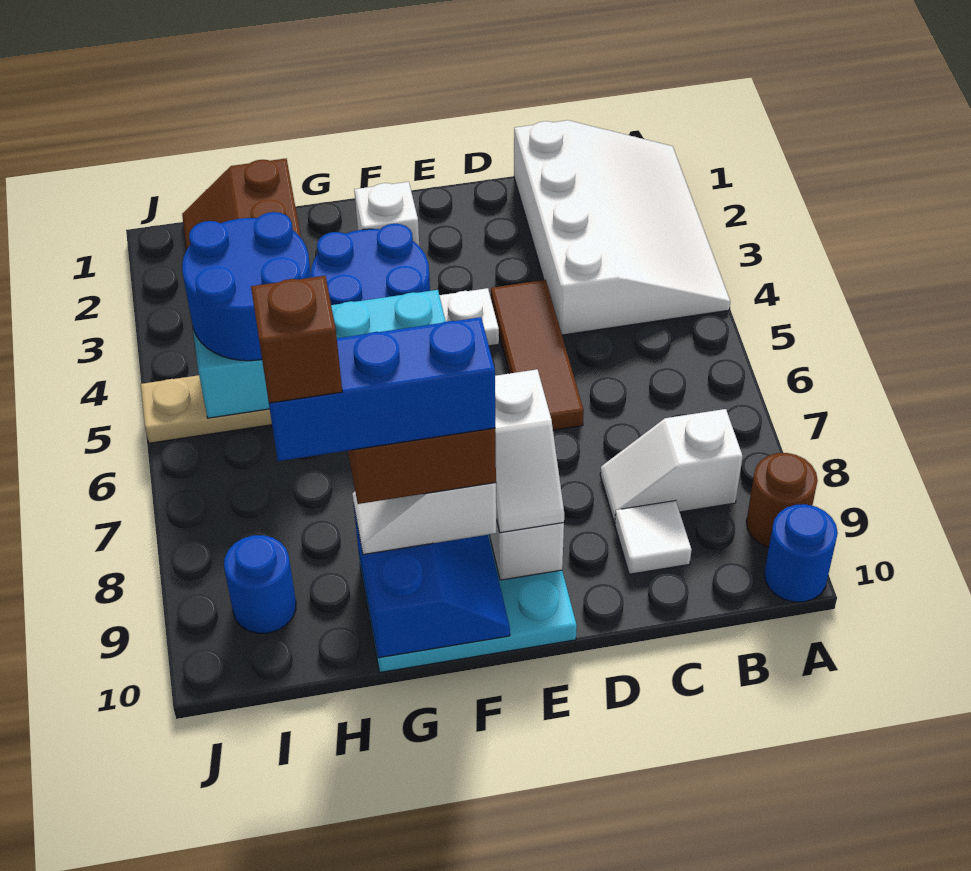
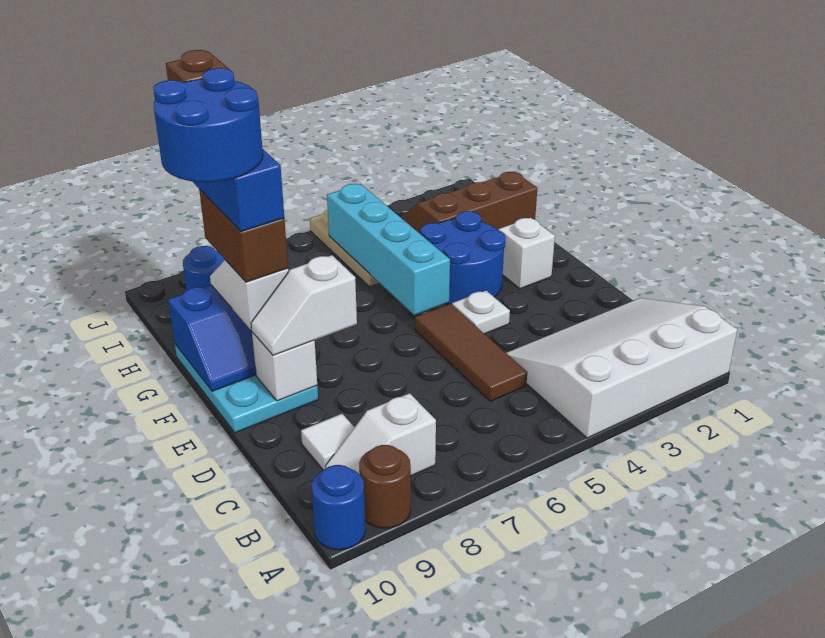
white 3x4 slope [514,120,730,335] -> white 3x4 slope turned to [507,298,737,438]
white 1x2 slope [600,409,743,522] -> white 1x2 slope turned to [326,393,436,476]
brown 1x3 tile [491,280,584,430] -> brown 1x3 tile turned to [415,304,527,401]
blue 2x2 round brick [182,212,311,361] -> blue 2x2 round brick moved to [153,68,263,182]

